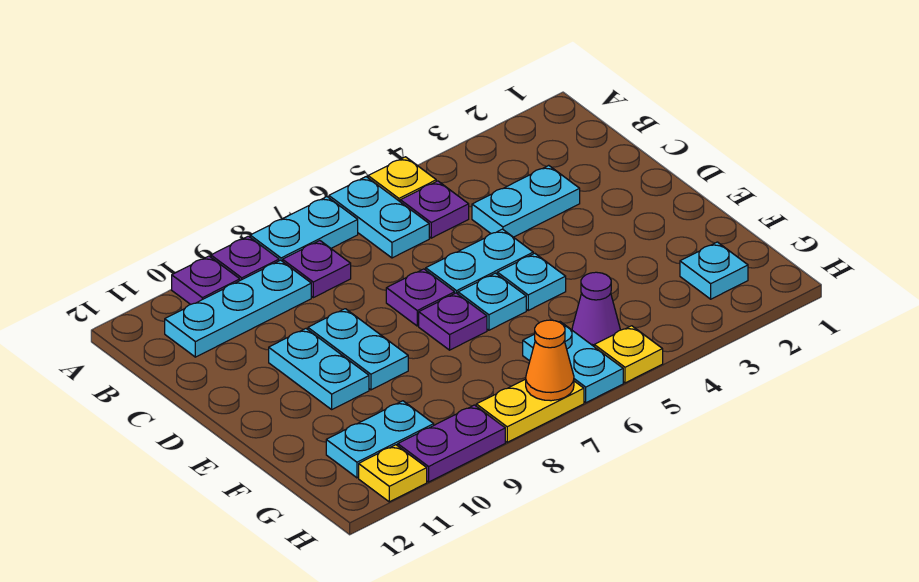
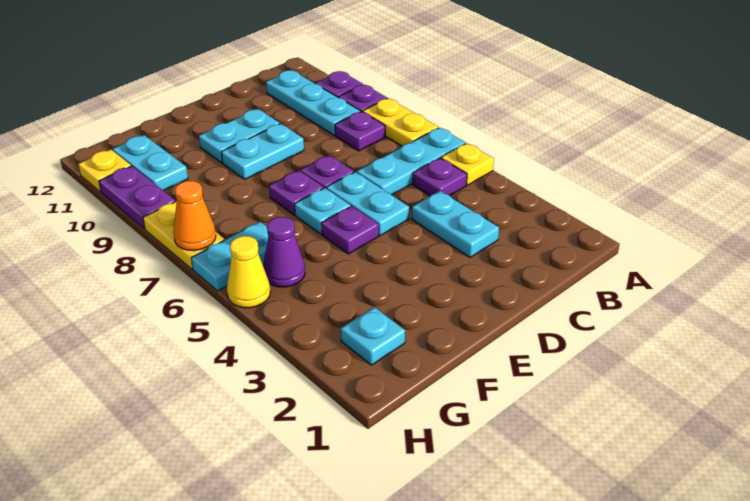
cyan 1x2 plate [329,177,429,258] -> cyan 1x3 plate [357,128,466,195]
cyan 1x2 plate [250,197,358,261] -> yellow 1x2 plate [363,98,438,146]
cyan 1x1 plate [497,253,566,310] -> purple 1x1 plate [321,206,379,254]
yellow 1x1 plate [594,326,663,383] -> yellow 1x1 cone [227,236,270,308]

